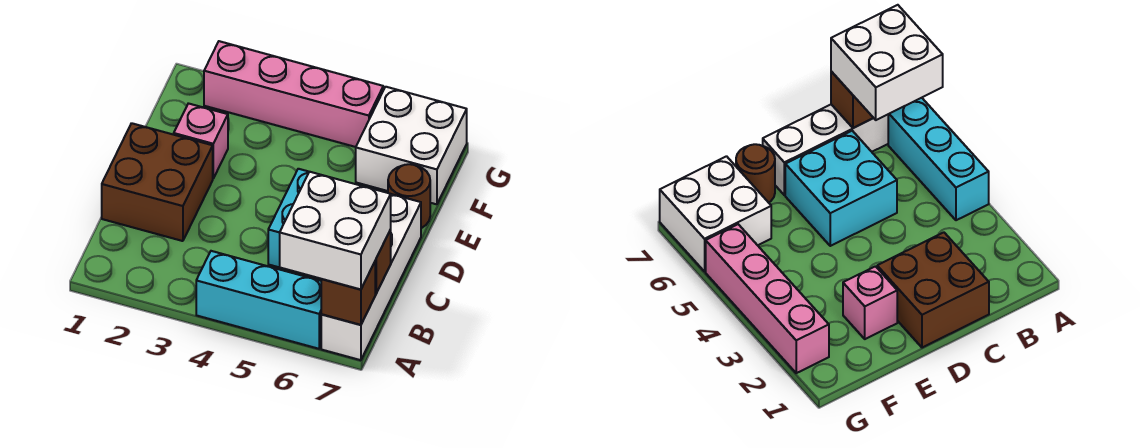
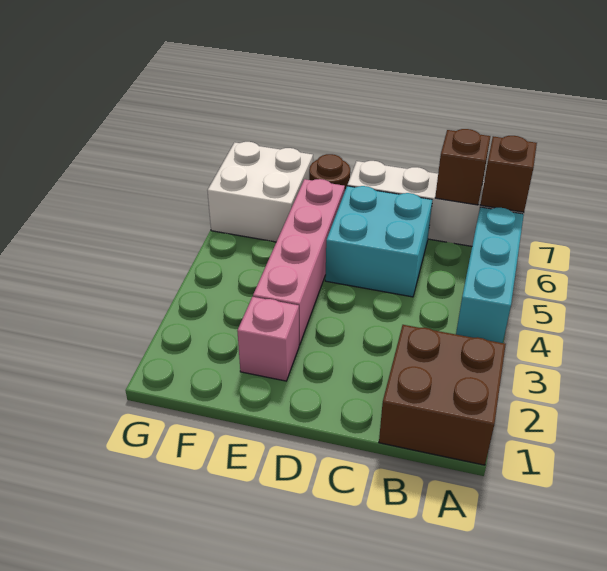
white 2x2 brick [280,172,391,290] -> none
brown 2x2 brick [102,123,213,241] -> brown 2x2 brick moved to [379,325,506,465]
pink 1x4 brick [204,41,383,147] -> pink 1x4 brick moved to [253,179,345,345]

